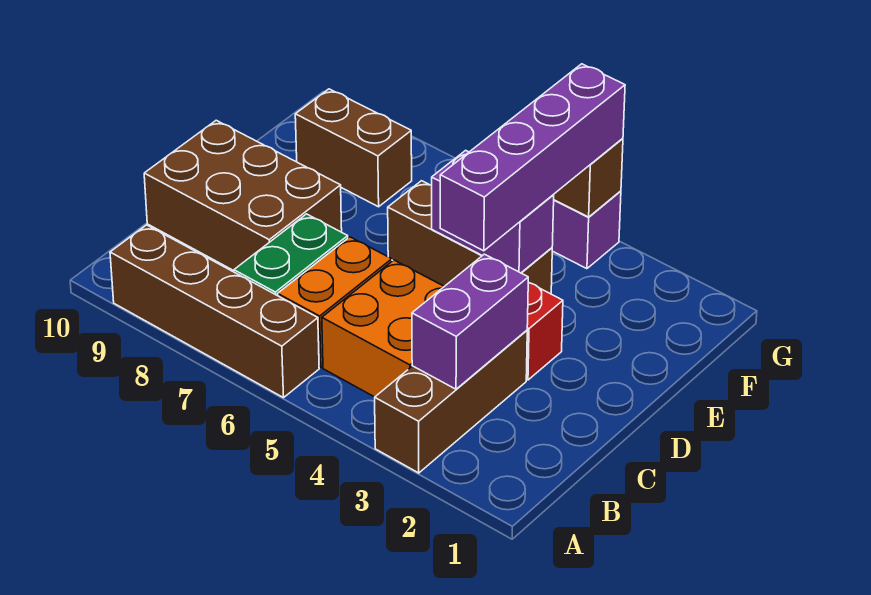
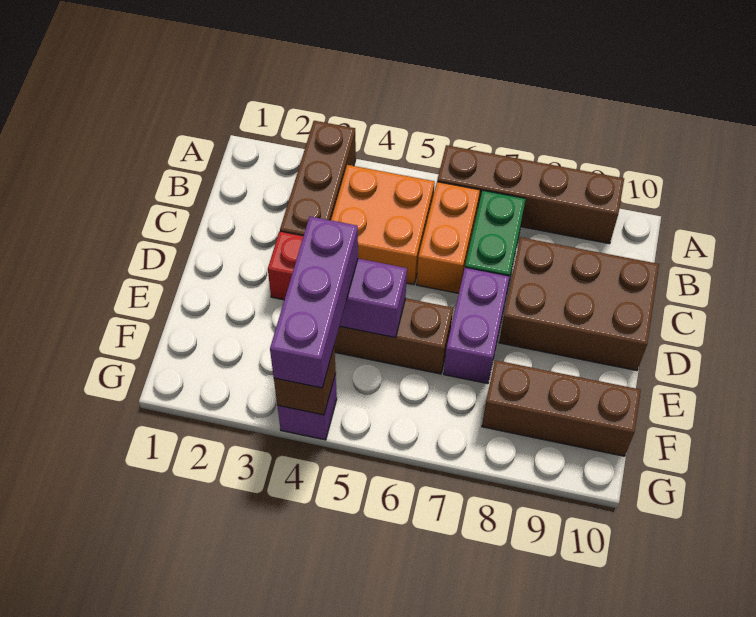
purple 1x2 brick [412,254,528,389] -> purple 1x2 brick moved to [444,268,510,384]
purple 1x4 brick [440,64,625,251] -> purple 1x3 brick [270,216,358,388]
brown 1x2 brick [295,89,412,207] -> brown 1x3 brick [482,360,641,456]

